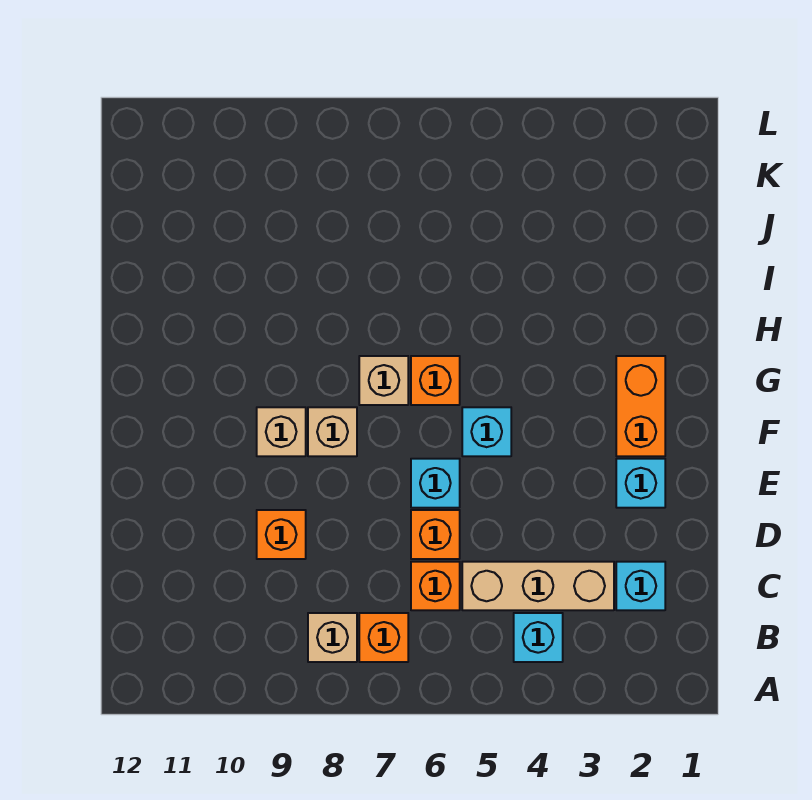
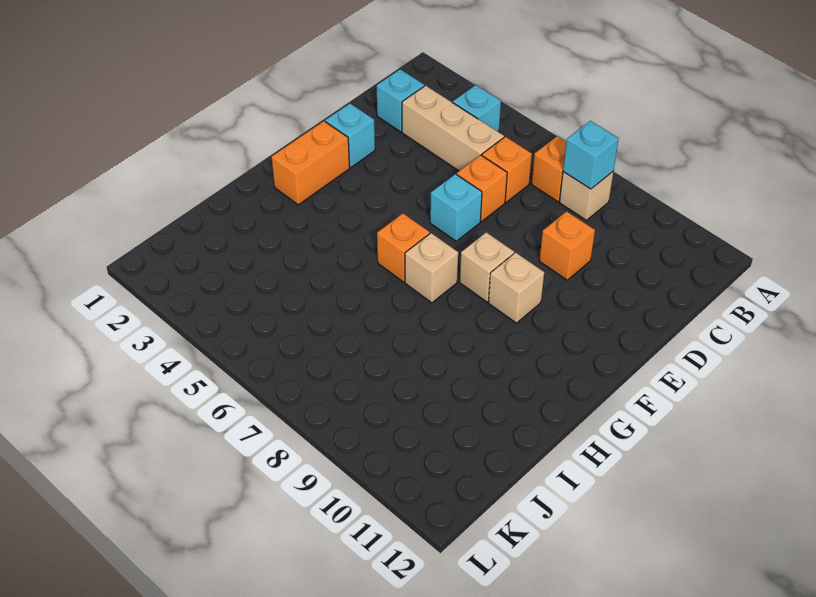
cyan 1x1 brick [462,407,511,456] -> cyan 1x1 brick moved to [563,121,619,189]

